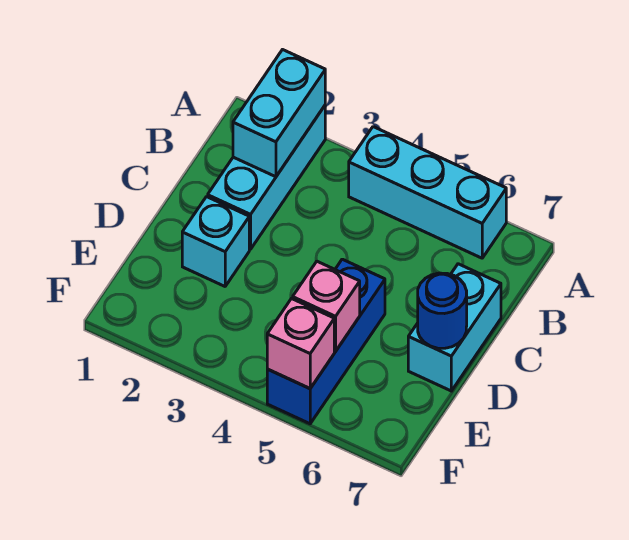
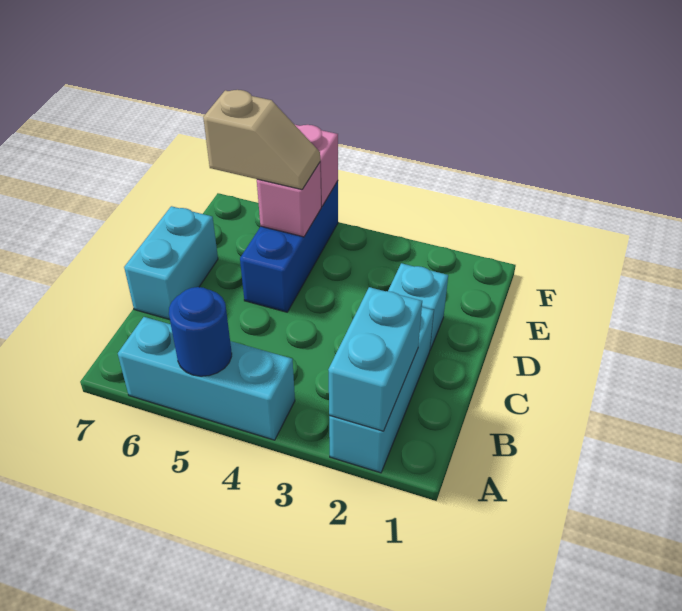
blue 1x1 round brick [418,273,467,348] -> blue 1x1 round brick moved to [169,287,232,376]
none -> tan 1x2 slope [203,90,320,190]

